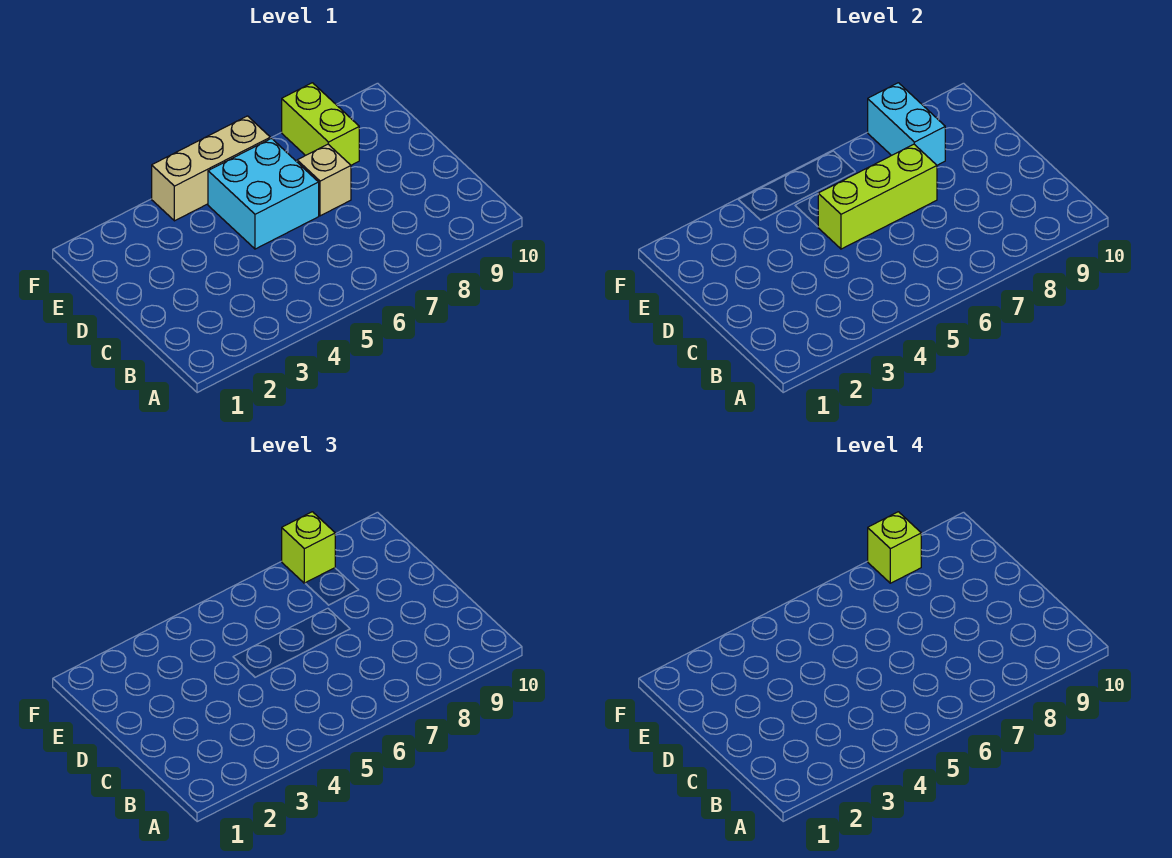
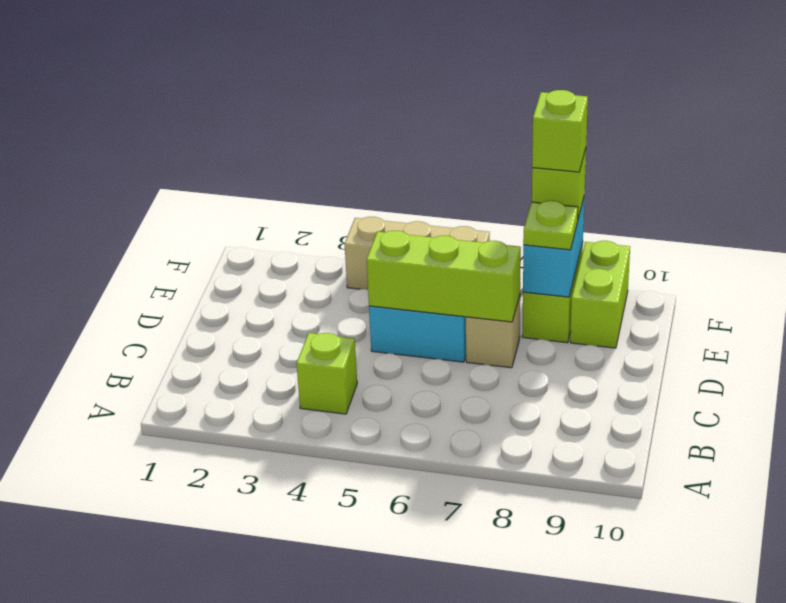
none -> lime 1x1 brick [296,333,357,414]
none -> lime 1x1 plate [523,201,578,250]
none -> lime 1x2 brick [570,241,630,348]

